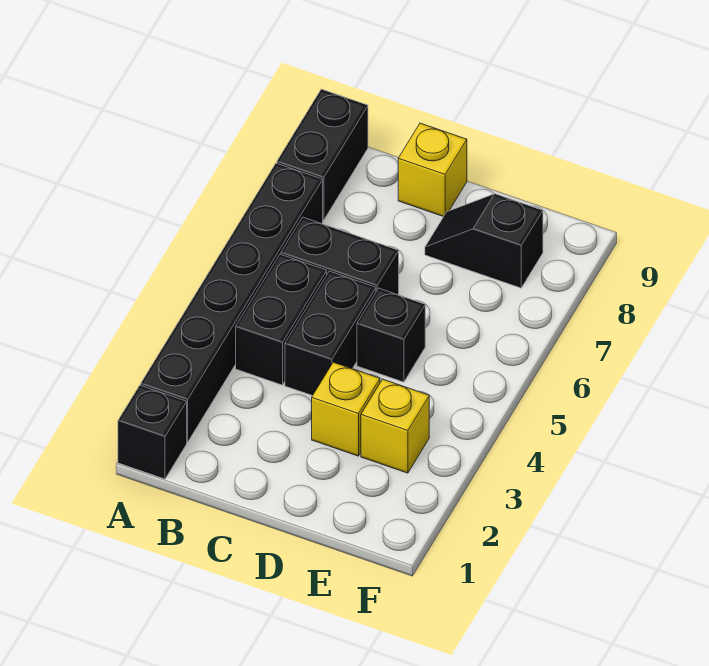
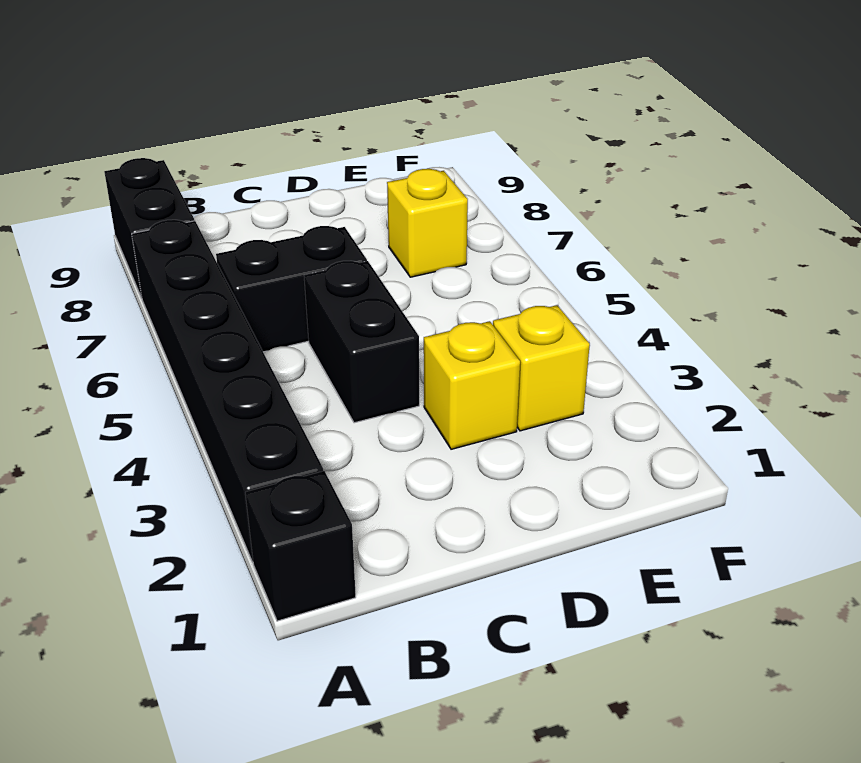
black 1x2 brick [236,254,327,385] -> none
yellow 1x1 brick [398,123,467,217] -> yellow 1x1 brick moved to [387,169,468,277]
black 1x1 brick [357,288,425,382] -> none
black 1x2 slope [425,194,543,288] -> none

